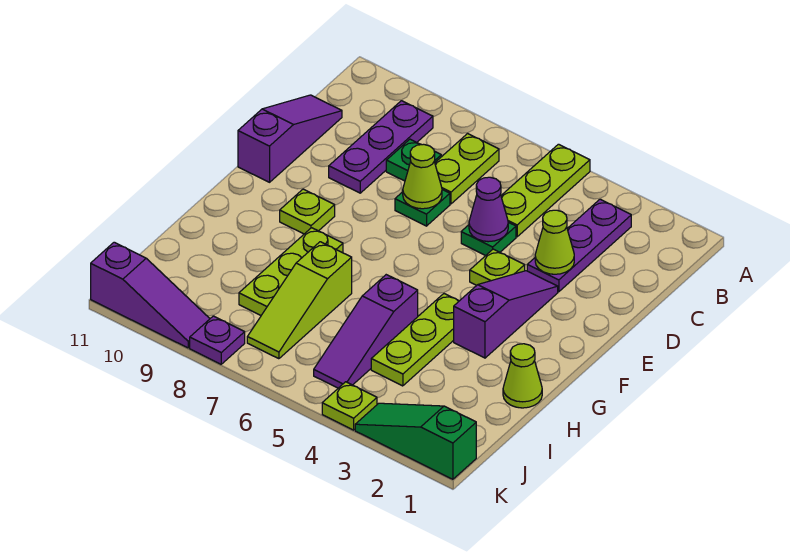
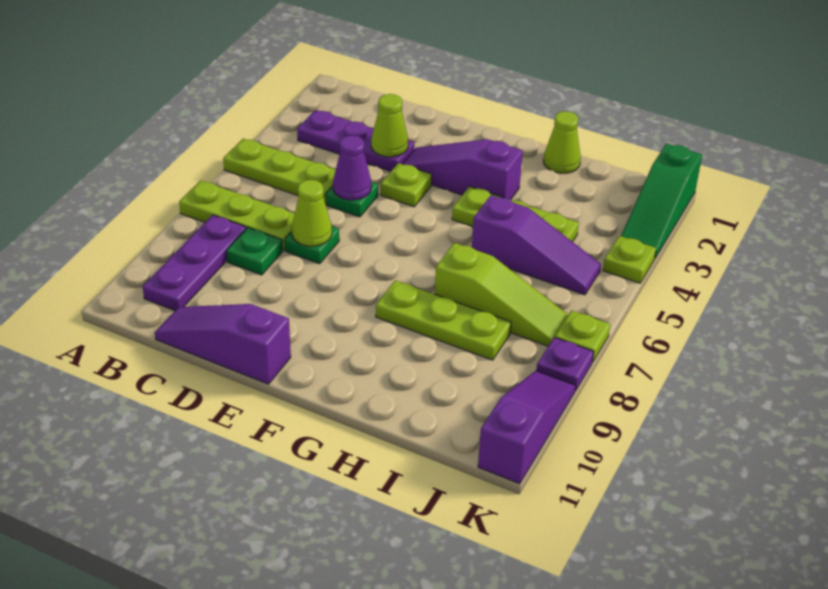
lime 1x2 plate [435,134,499,204] -> lime 1x3 plate [179,180,295,251]
purple 1x3 plate [329,101,433,193] -> purple 1x3 plate turned to [143,215,246,311]
lime 1x1 plate [280,189,335,234] -> lime 1x1 plate moved to [555,310,610,362]

